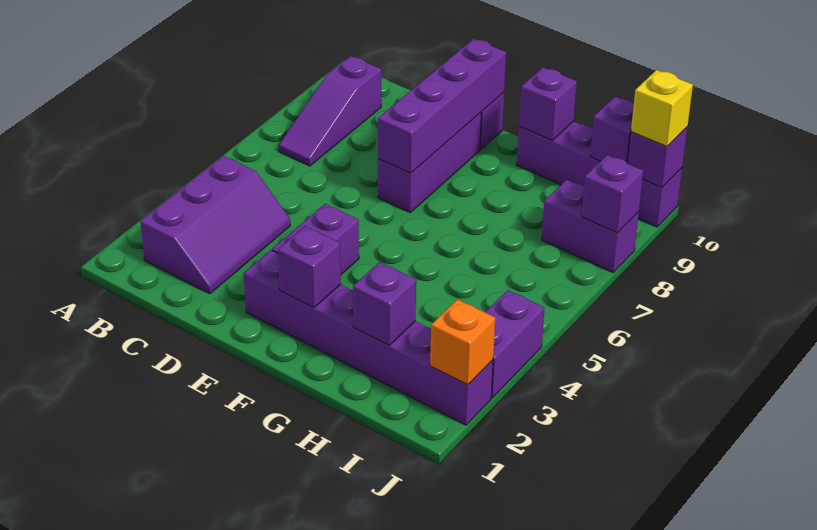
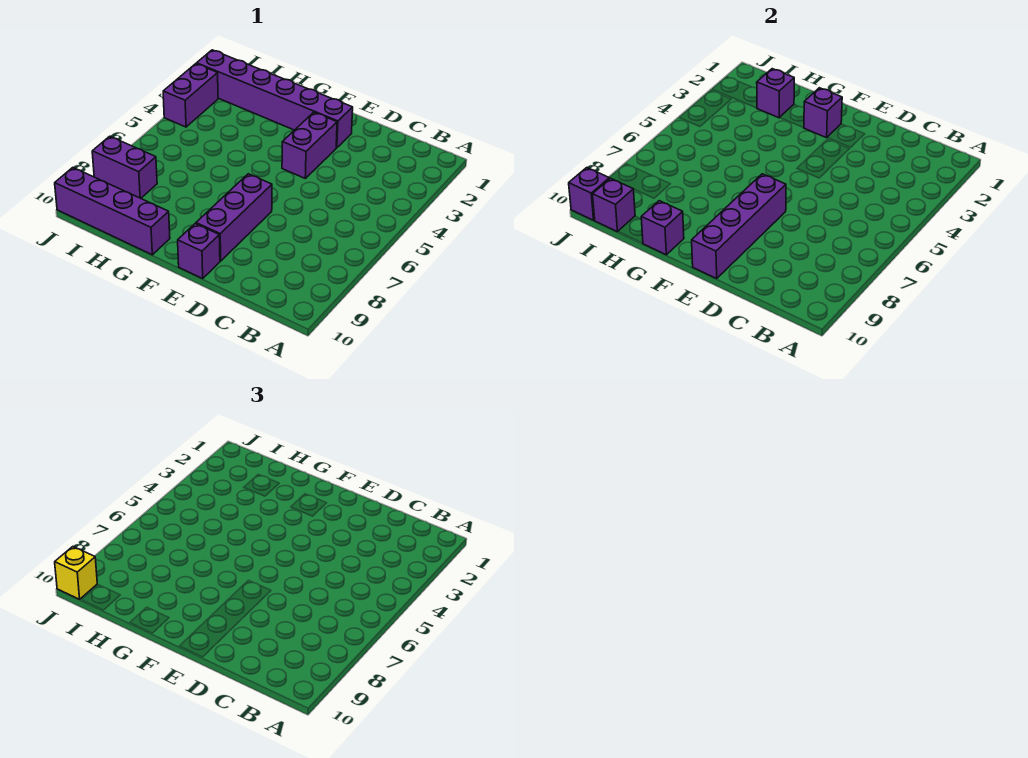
purple 2x3 slope [140,156,290,294] -> none
purple 1x3 slope [279,56,381,166] -> none
orange 1x1 brick [430,299,495,385] -> none
purple 1x1 brick [582,155,643,233] -> none

